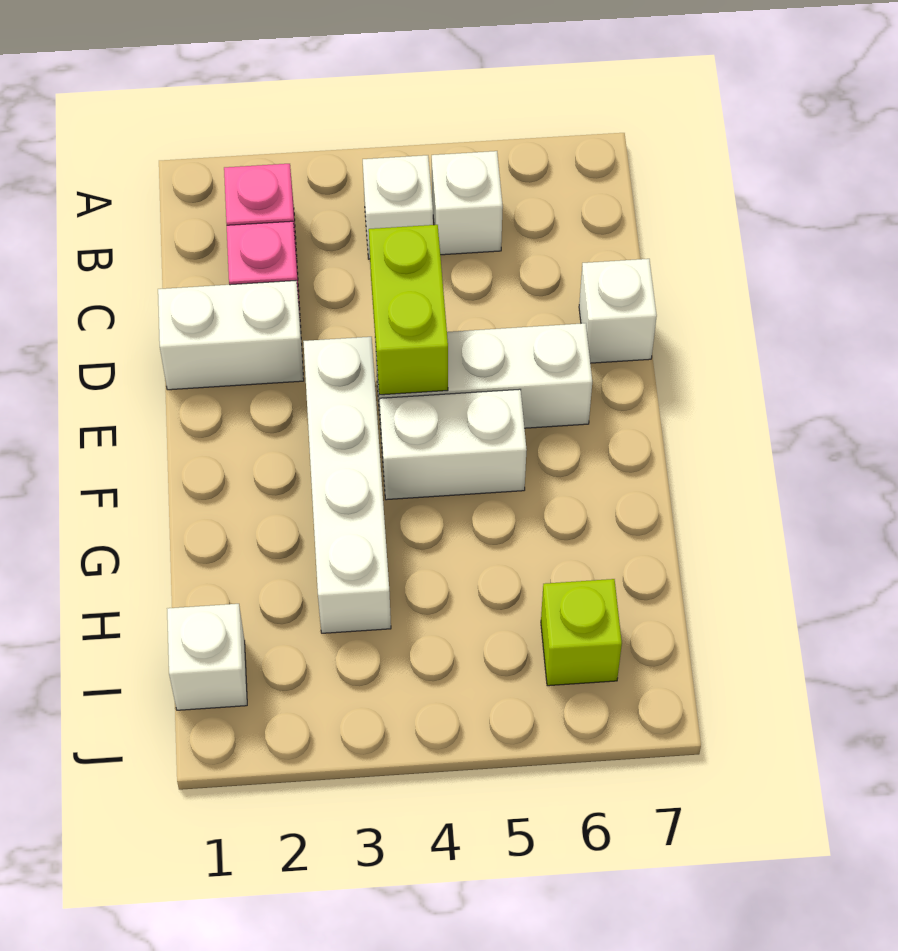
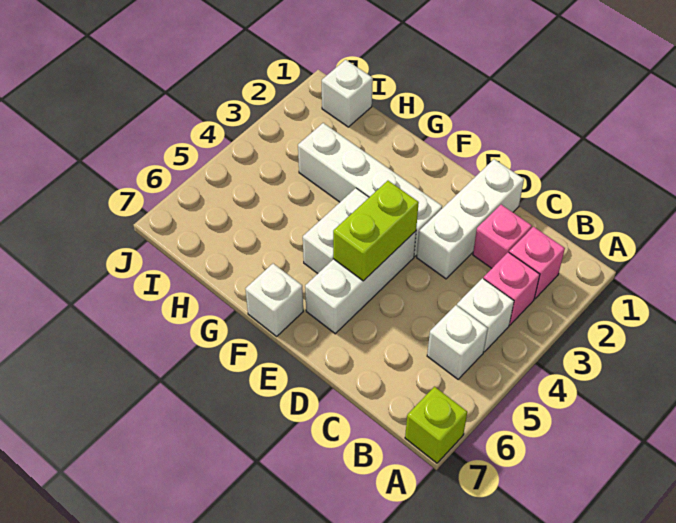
none -> pink 1x1 brick [483,252,540,325]
white 1x2 brick [158,280,304,390] -> white 1x3 brick [417,159,524,279]
lime 1x2 brick [369,225,448,395] -> lime 1x2 brick turned to [333,181,419,281]
white 1x1 brick [579,259,657,363] -> white 1x1 brick moved to [246,264,303,336]
lime 1x1 brick [541,579,622,686] -> lime 1x1 brick moved to [405,387,467,463]

